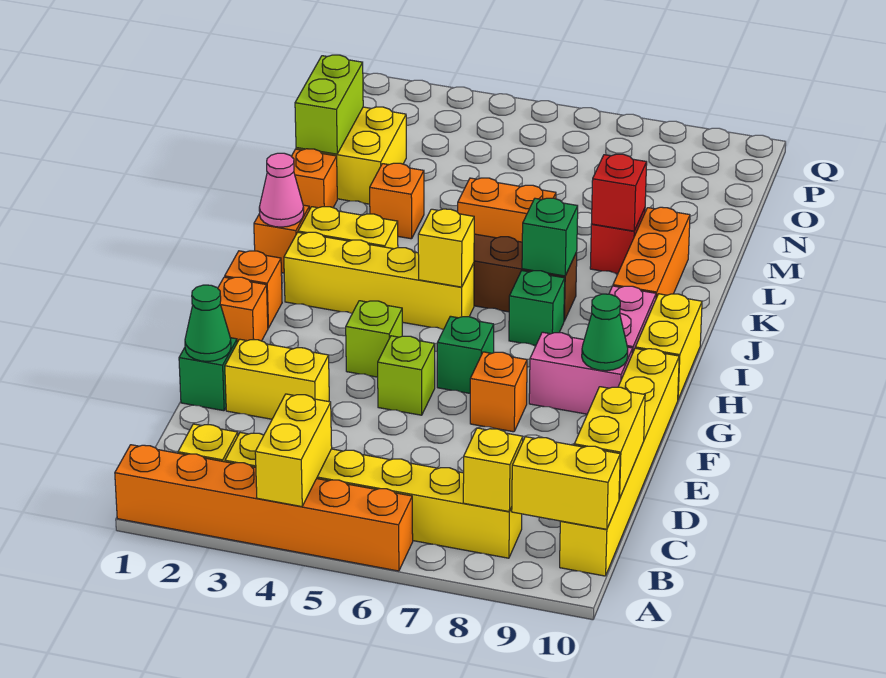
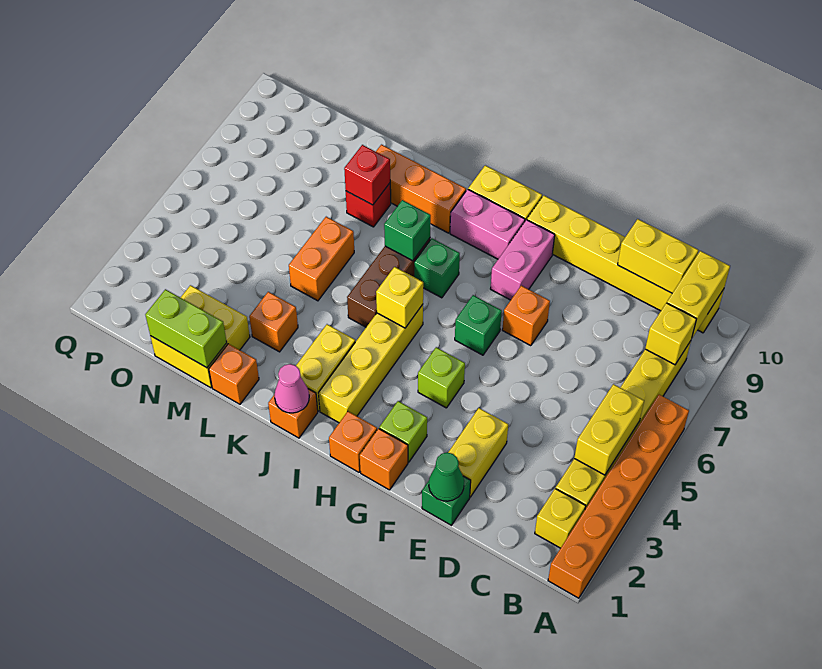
yellow 1x2 brick [255,394,332,507] -> yellow 1x2 brick turned to [574,384,644,475]
lime 1x1 brick [378,336,435,415] -> lime 1x1 brick moved to [379,401,427,462]
green 1x1 cone [582,294,628,371] -> none

